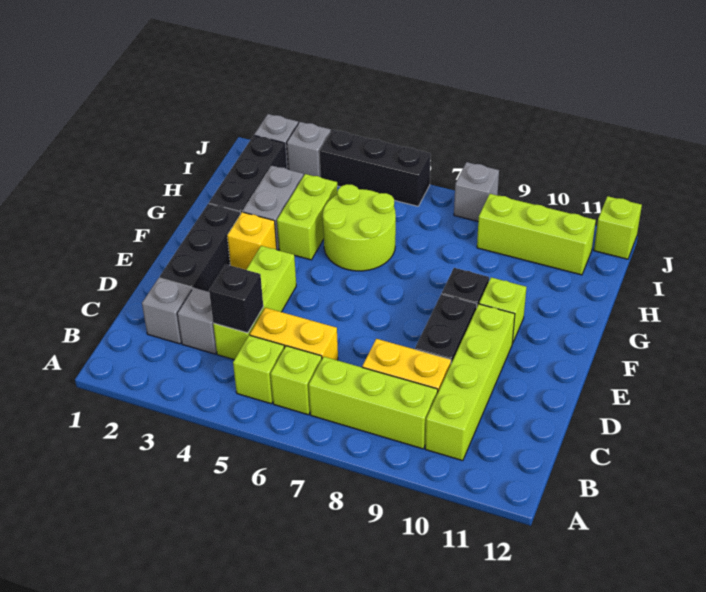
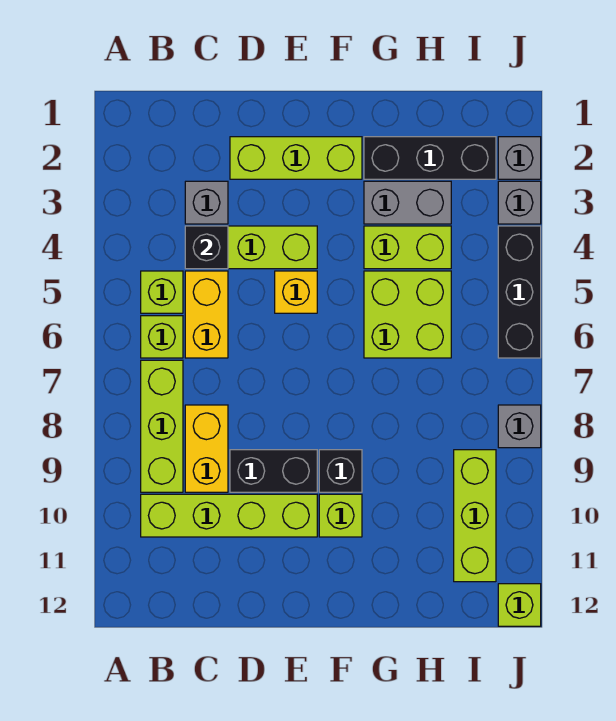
grey 1x1 brick [142,278,192,344] -> none
black 1x3 brick [160,203,241,292] -> lime 1x3 brick [230,137,362,179]
yellow 1x1 brick [227,212,277,270] -> yellow 1x1 brick moved to [275,271,317,313]
lime 2x2 round brick [323,184,396,271] -> lime 2x2 brick [364,271,451,358]

